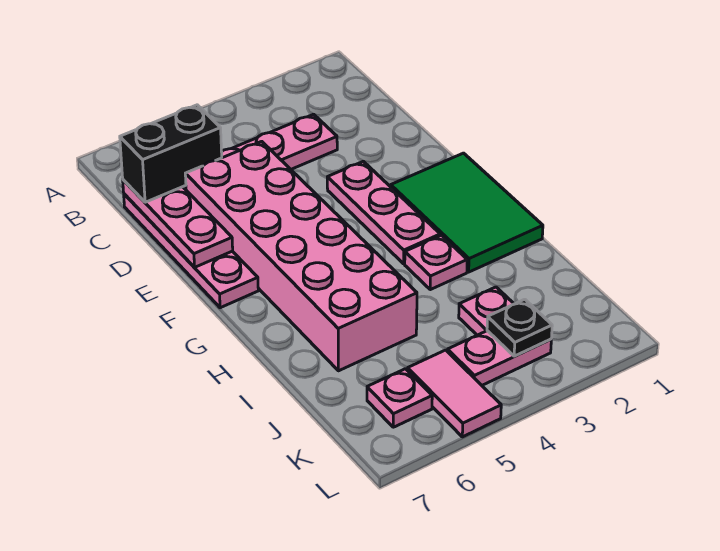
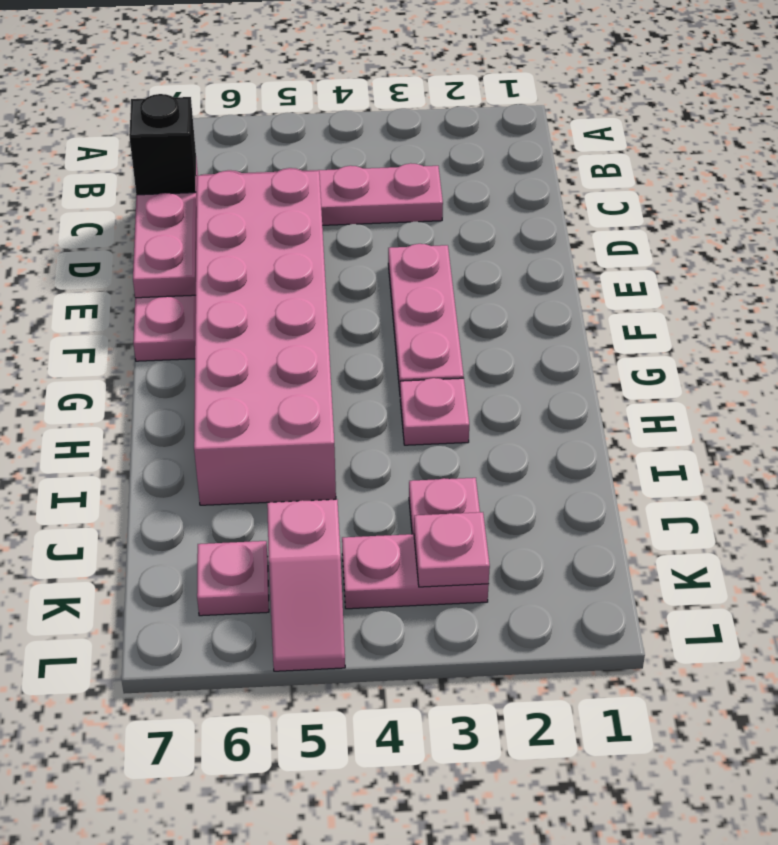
black 1x2 brick [120,105,222,202] -> black 1x1 brick [129,94,196,195]
green 2x3 tile [391,153,543,272] -> none
black 1x1 plate [487,299,552,356] -> pink 1x1 plate [414,512,490,587]
pink 1x2 tile [407,350,501,437] -> pink 1x2 slope [267,500,345,671]

